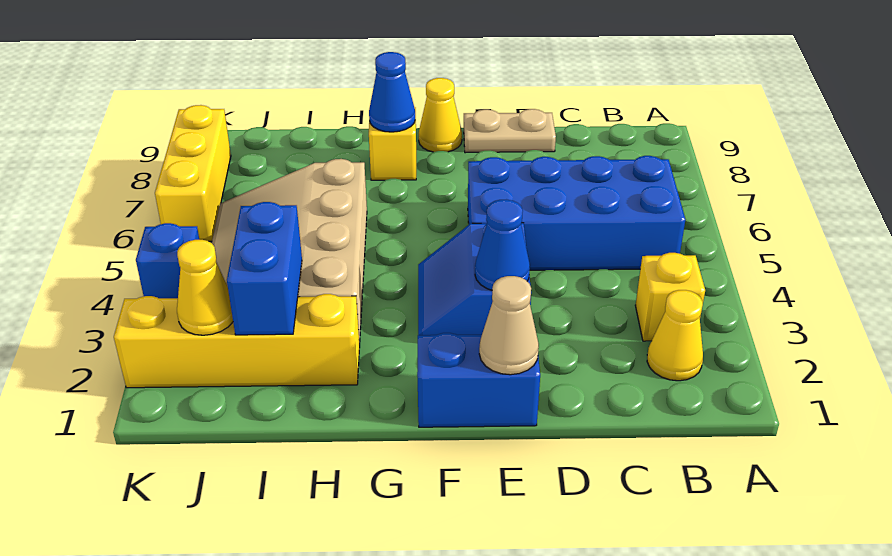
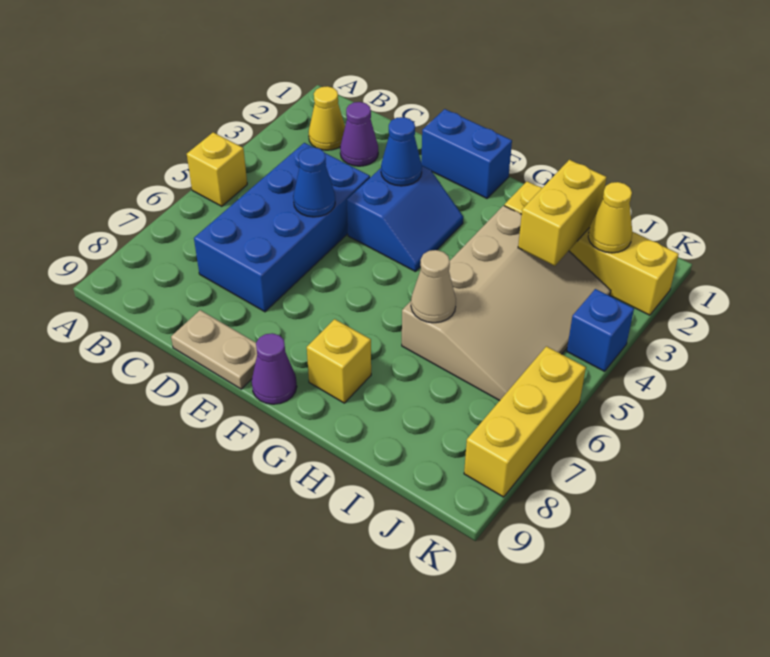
yellow 1x1 brick [635,253,705,341] -> yellow 1x1 brick moved to [187,132,247,206]
blue 2x4 brick [468,156,685,270] -> blue 2x4 brick turned to [194,143,370,312]
none -> purple 1x1 cone [340,102,378,166]
tan 1x1 cone [479,276,539,375] -> tan 1x1 cone moved to [411,250,456,323]
yellow 1x1 cone [419,78,462,152] -> purple 1x1 cone [252,333,297,404]
blue 1x1 cone [369,52,415,132] -> blue 1x1 cone moved to [293,147,335,217]
blue 1x2 brick [227,202,302,335] -> yellow 1x2 brick [518,160,607,266]

